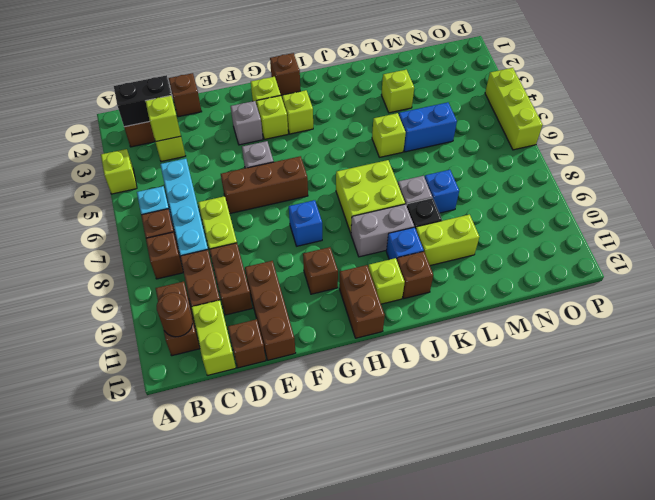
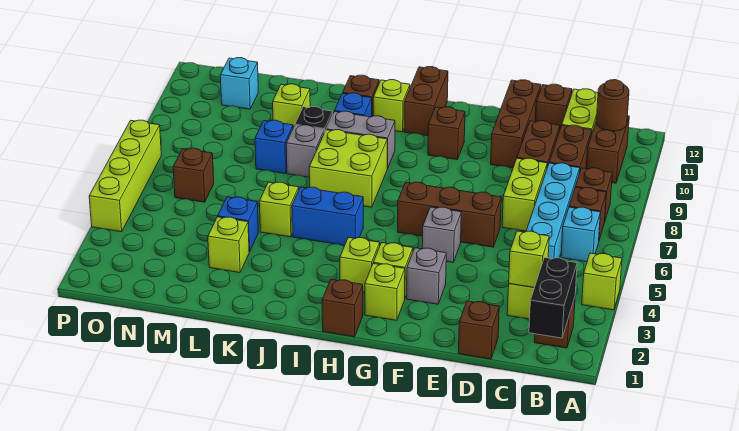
black 1x2 brick [114,75,171,127] -> black 1x2 brick turned to [529,258,577,338]
blue 1x1 brick [289,200,322,246] -> blue 1x1 brick moved to [218,197,258,252]
lime 1x2 brick [416,215,479,266] -> lime 1x1 brick [273,84,310,127]
blue 1x2 brick [399,102,457,152] -> blue 1x2 brick moved to [292,187,363,245]
none -> brown 1x1 brick [173,148,214,202]
none -> cyan 1x1 brick [220,58,258,109]
lime 1x3 brick [485,68,543,150] -> lime 1x4 brick [89,120,161,232]

